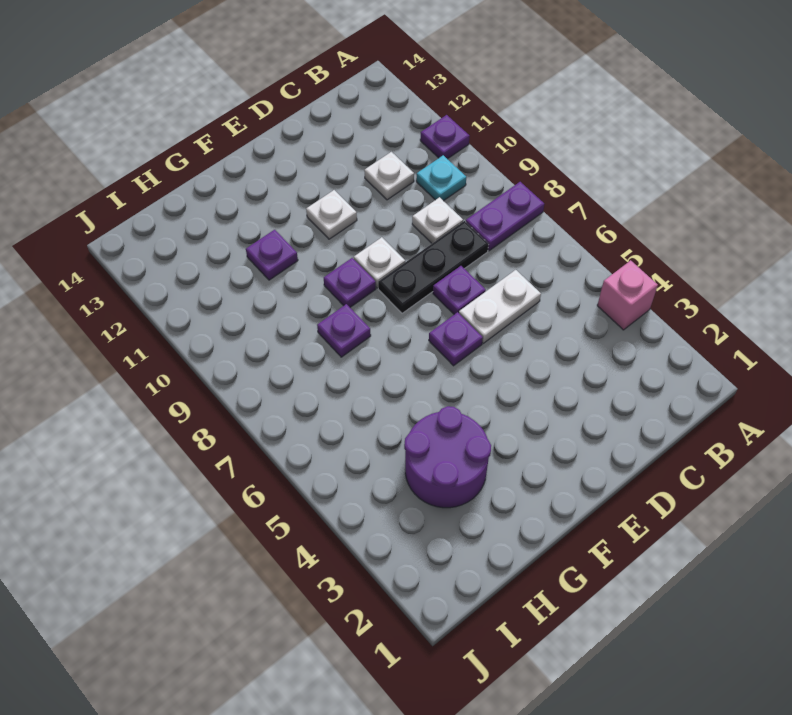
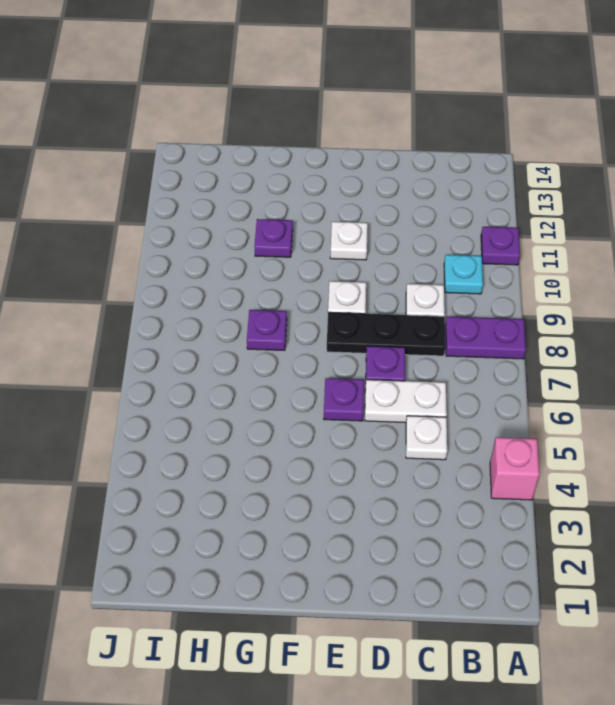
white 1x1 plate [364,152,414,200] -> white 1x1 plate moved to [406,416,447,460]
purple 1x1 plate [324,258,376,307] -> none
purple 2x2 round brick [404,406,491,508] -> none

